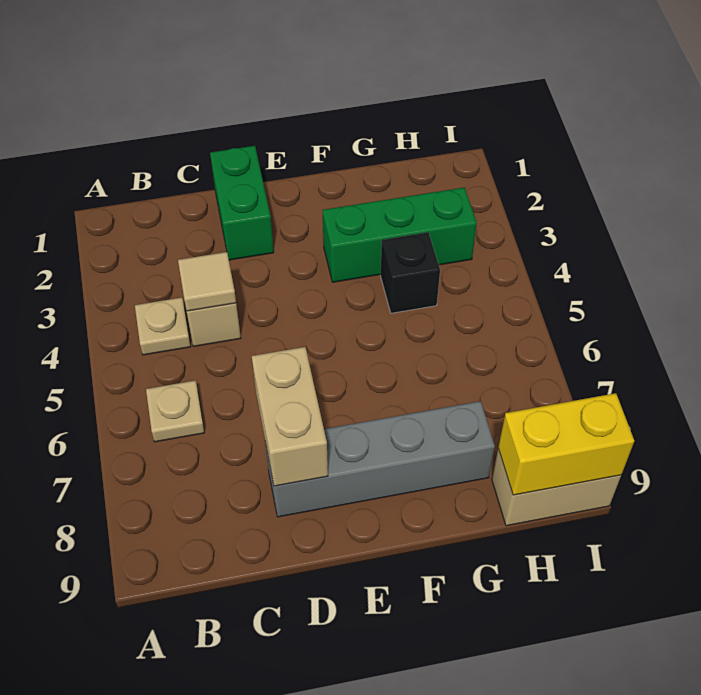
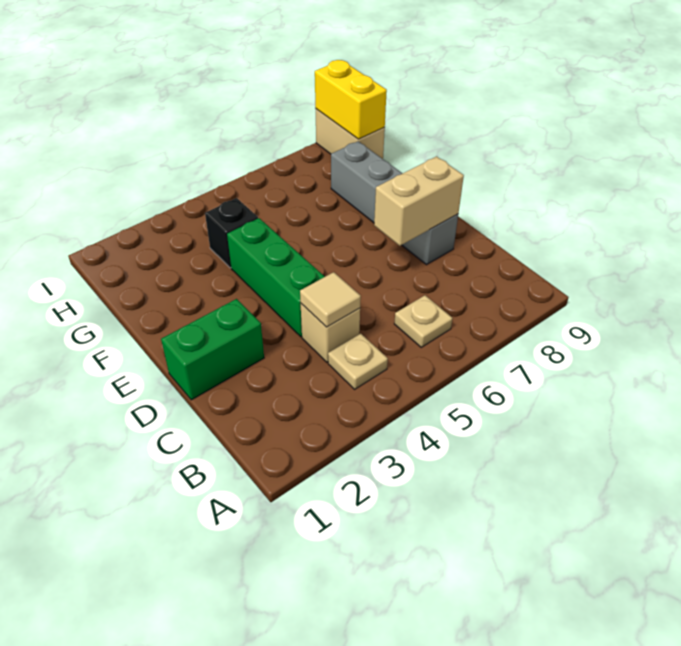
green 1x3 brick [323,187,477,282] -> green 1x3 brick moved to [227,218,325,337]

